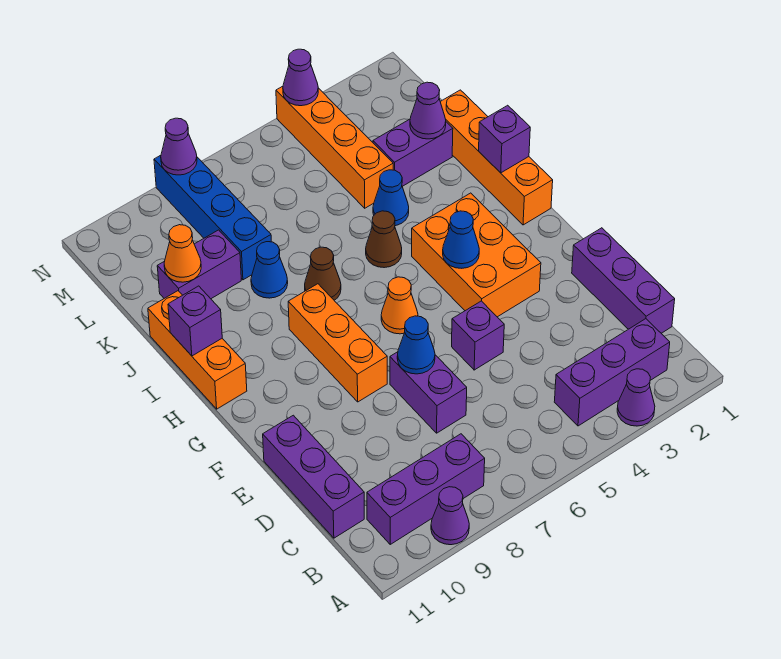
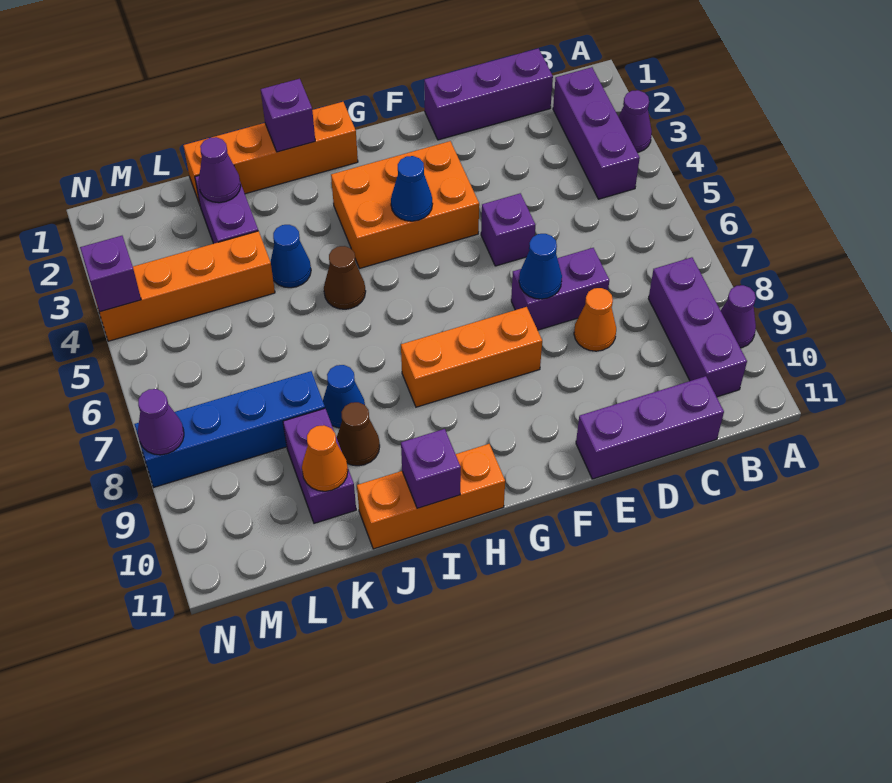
orange 1x1 cone [381,277,418,334] -> orange 1x1 cone moved to [574,288,616,351]
brown 1x1 cone [305,247,341,300] -> brown 1x1 cone moved to [337,402,380,466]
purple 1x1 cone [283,49,318,106] -> purple 1x1 brick [80,236,141,312]

